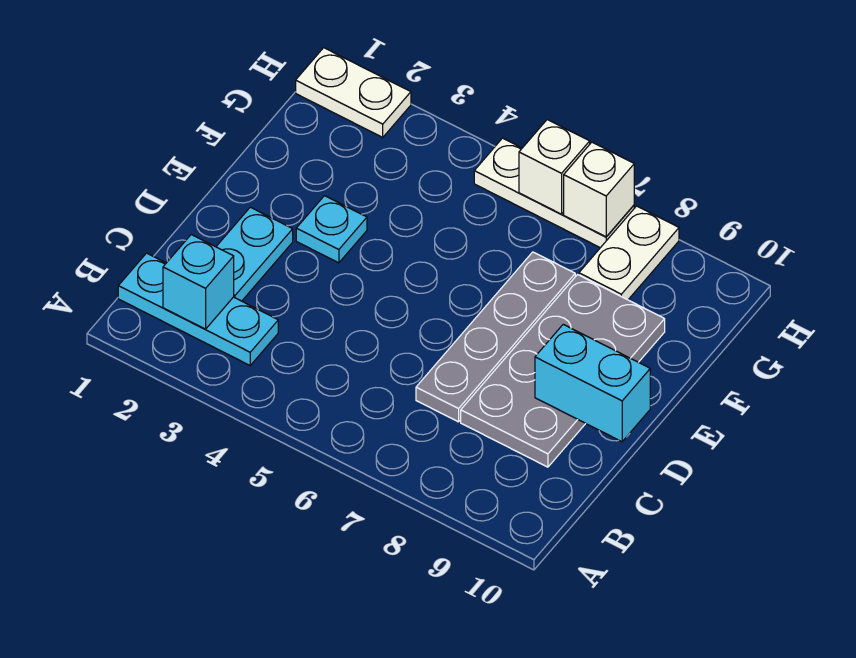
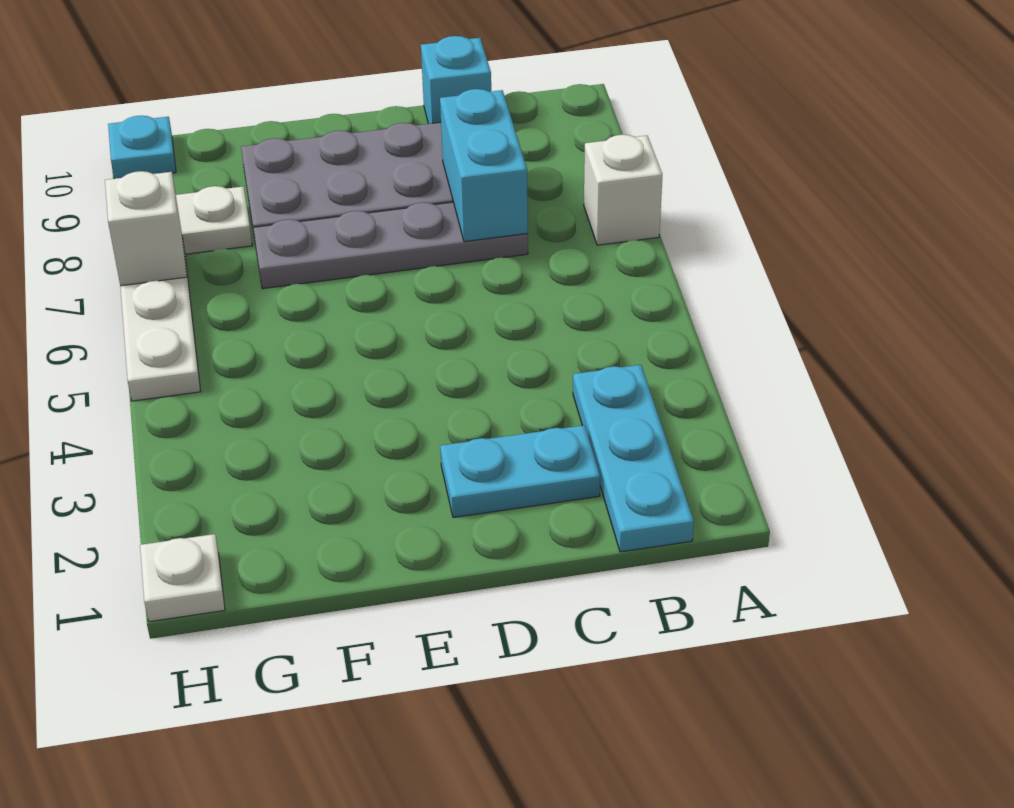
cyan 1x1 brick [163,235,234,329] -> cyan 1x1 brick moved to [421,36,491,124]
cyan 1x2 brick [535,324,650,442] -> cyan 1x2 brick moved to [440,89,528,242]
cyan 1x1 plate [296,196,367,263] -> cyan 1x1 plate moved to [108,116,176,179]
white 1x2 plate [296,48,411,137] -> white 1x1 plate [140,534,225,622]
white 1x1 brick [519,120,590,214] -> white 1x1 brick moved to [584,135,662,245]

